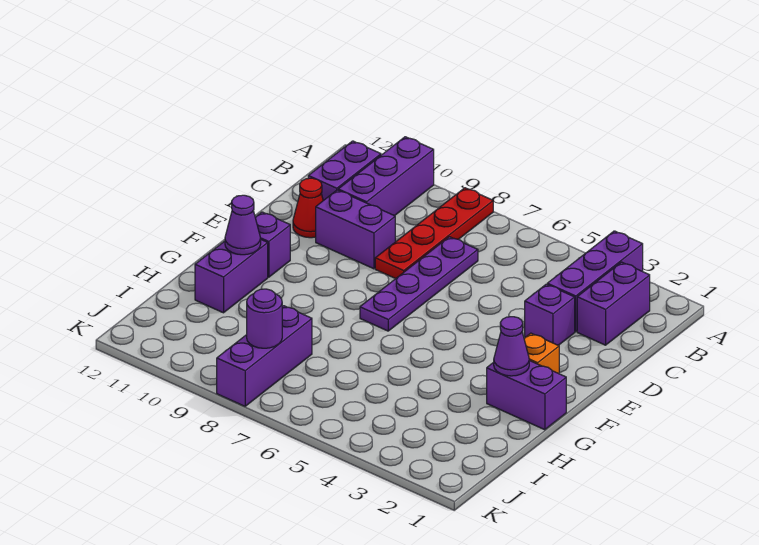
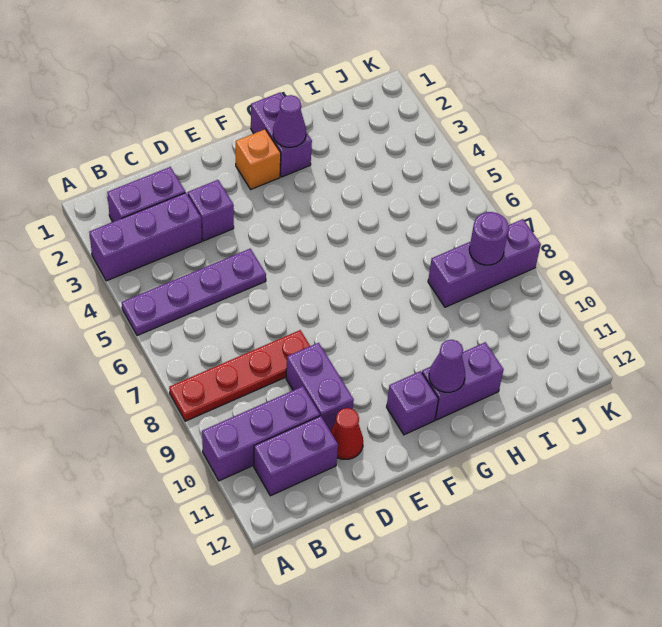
purple 1x4 plate [360,237,478,331] -> purple 1x4 plate moved to [122,249,266,336]

